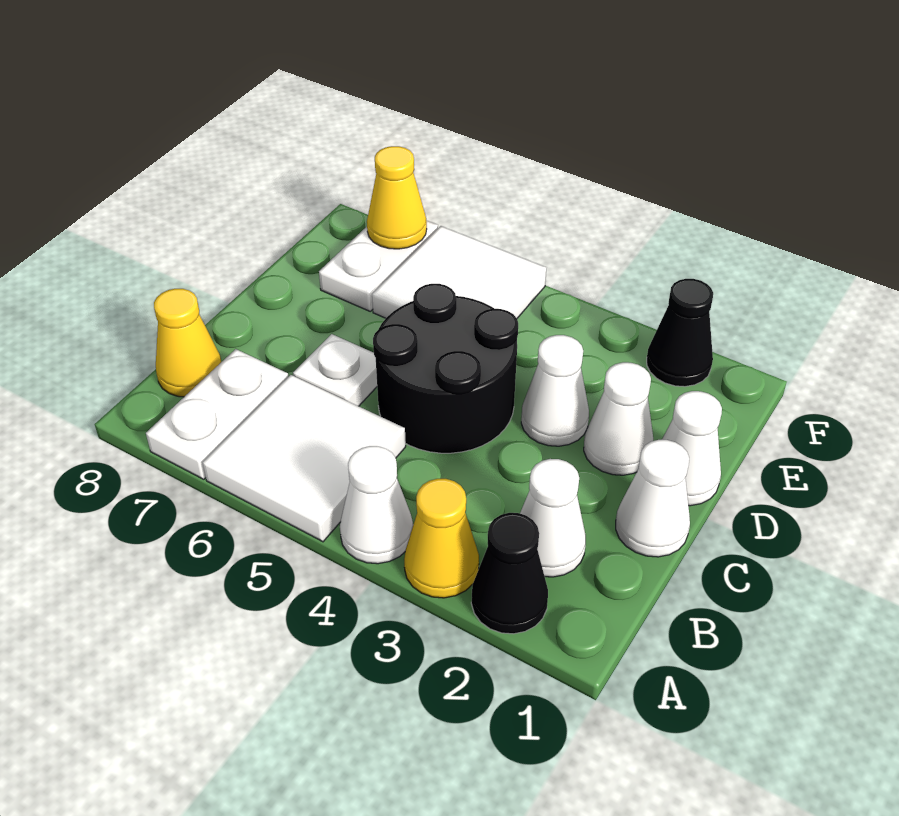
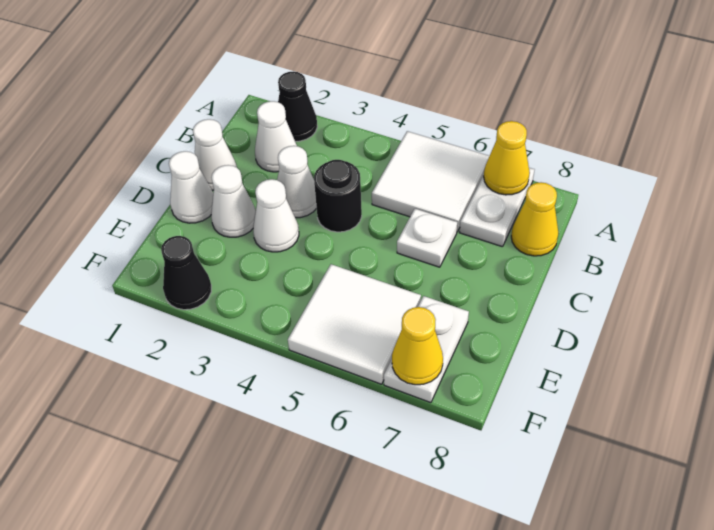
yellow 1x1 cone [404,479,479,598] -> yellow 1x1 cone moved to [484,121,530,195]
white 1x1 cone [340,446,413,564] -> white 1x1 cone moved to [277,146,317,218]
black 2x2 round brick [373,284,518,453] -> black 1x1 round brick [314,160,362,232]

